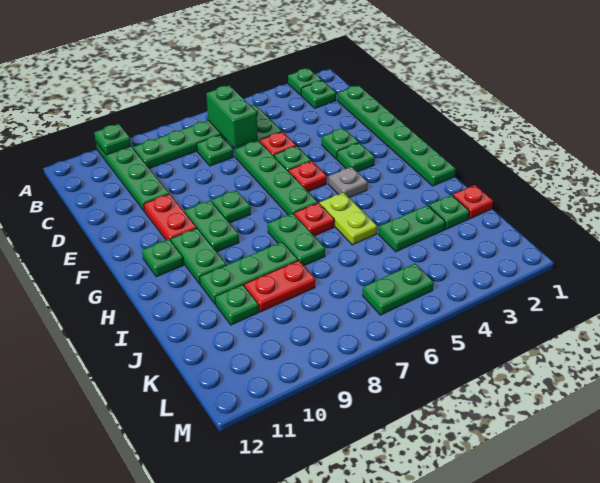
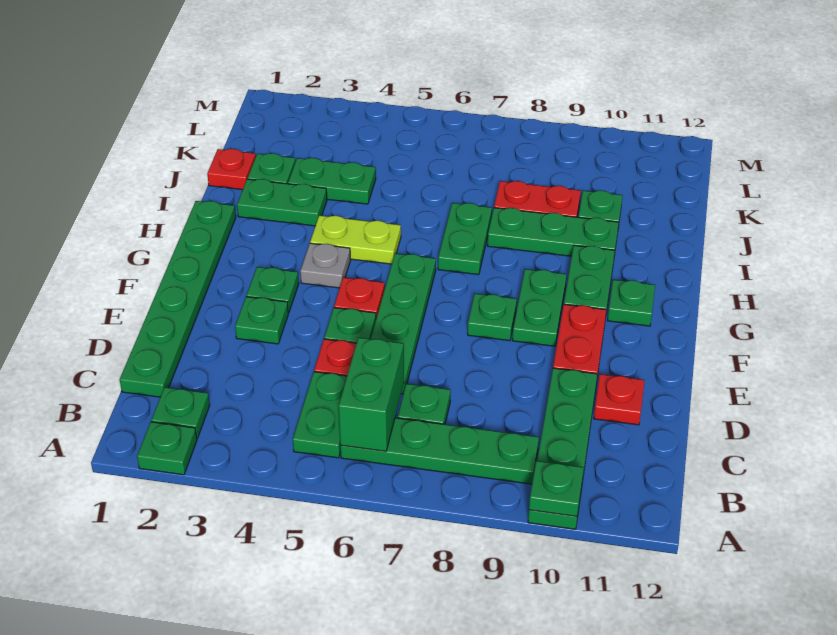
lime 1x2 plate [320,193,377,245] -> lime 1x2 plate turned to [310,215,401,264]
red 1x1 plate [294,203,334,236] -> red 1x1 plate moved to [594,374,644,425]
green 1x2 plate [363,263,434,315] -> green 1x2 plate moved to [237,179,327,226]

